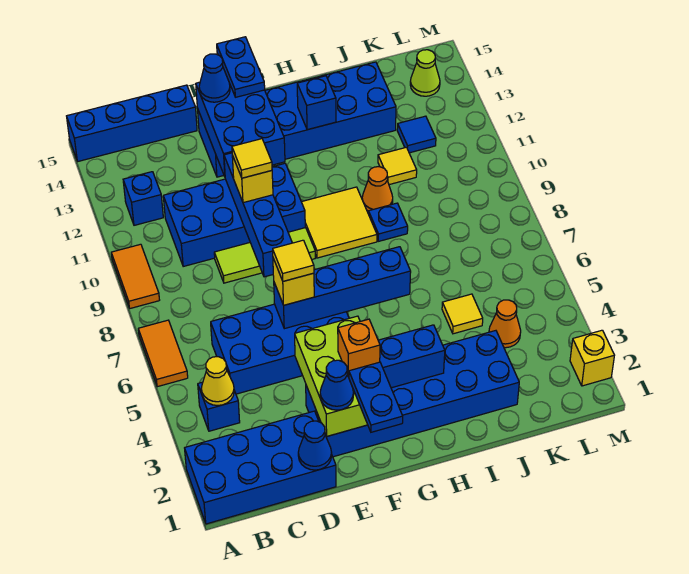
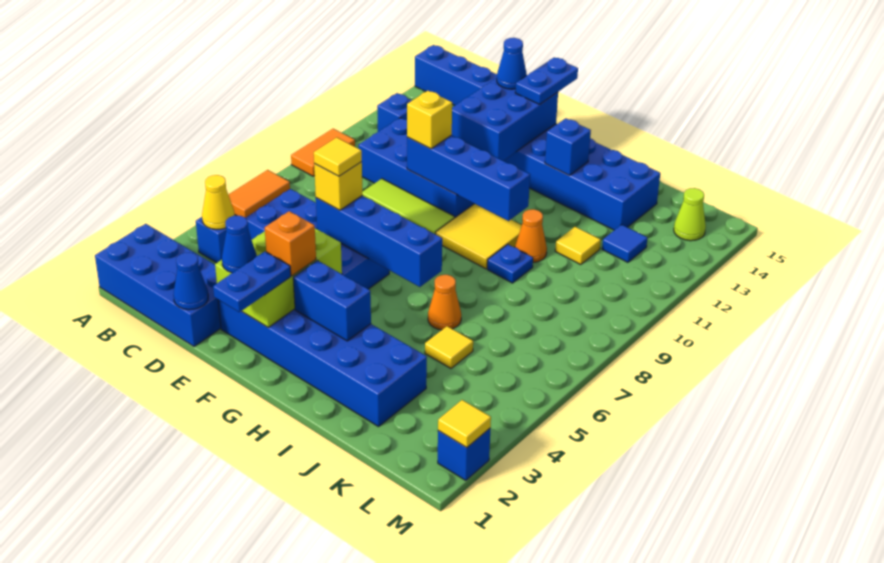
blue 1x4 brick [224,153,292,277] -> blue 1x4 brick turned to [407,135,530,221]
yellow 1x1 tile [232,139,272,178] -> yellow 1x1 tile moved to [438,400,491,447]
orange 1x1 cone [489,300,521,348] -> orange 1x1 cone moved to [428,275,461,330]
yellow 1x1 brick [570,330,614,386] -> blue 1x1 brick [438,428,490,480]

